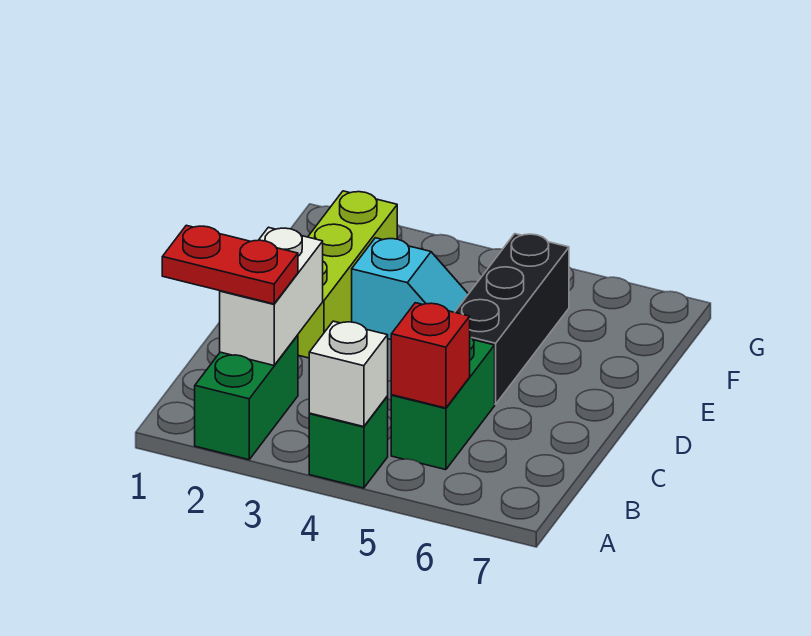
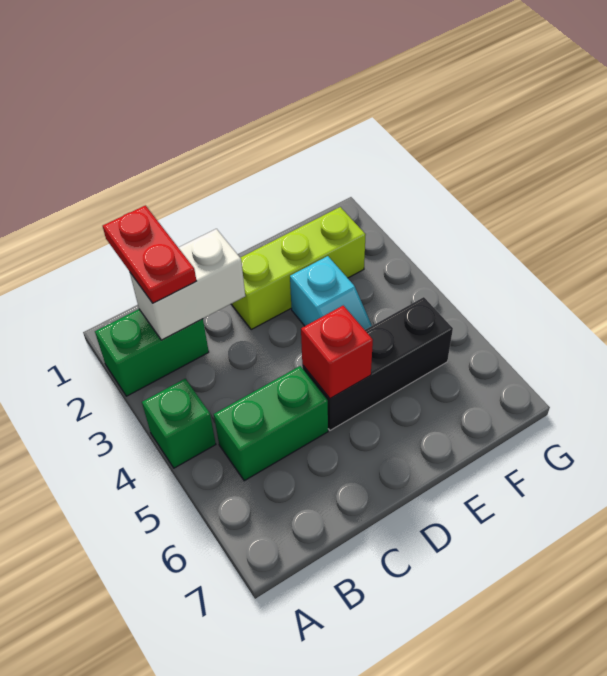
white 1x1 brick [309,321,388,427] -> none
red 1x1 brick [391,303,470,408] -> red 1x1 brick moved to [301,306,373,399]

